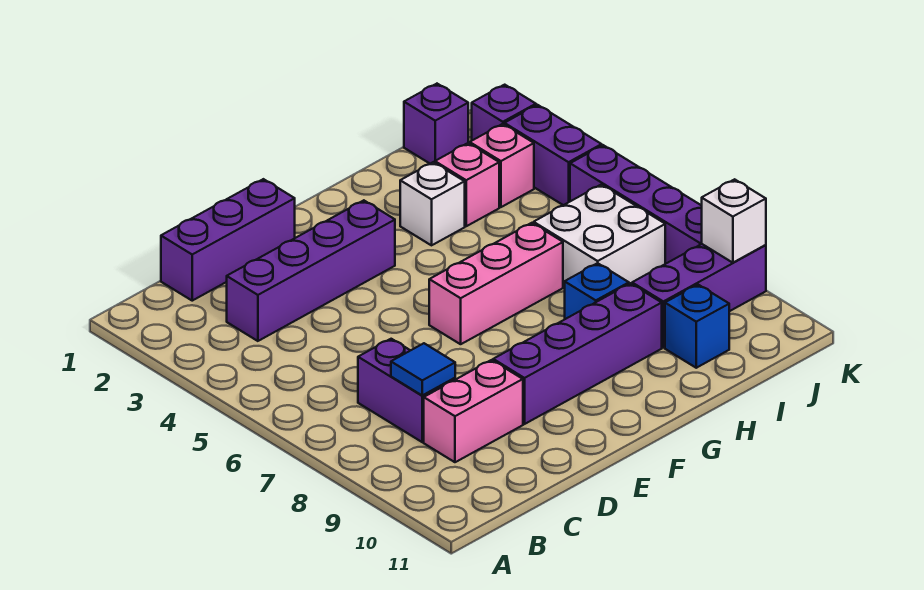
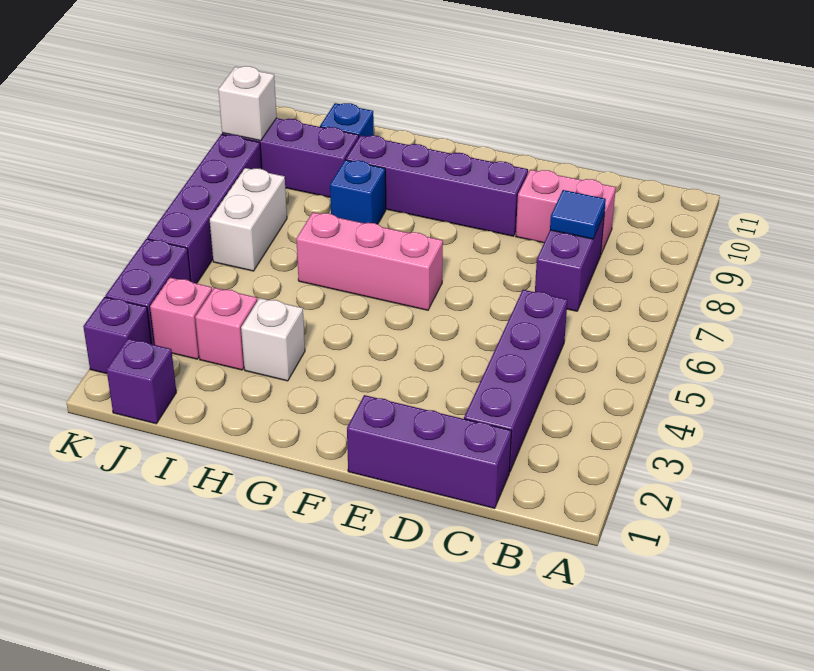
purple 1x4 brick [227,200,395,341] -> purple 1x4 brick turned to [464,290,568,472]
white 2x2 brick [534,185,665,287] -> white 1x2 brick [209,168,287,271]

